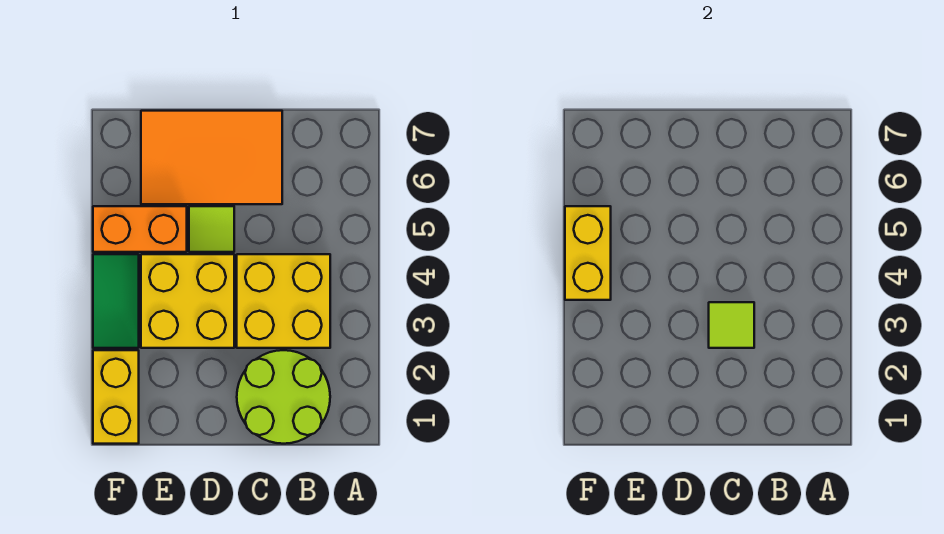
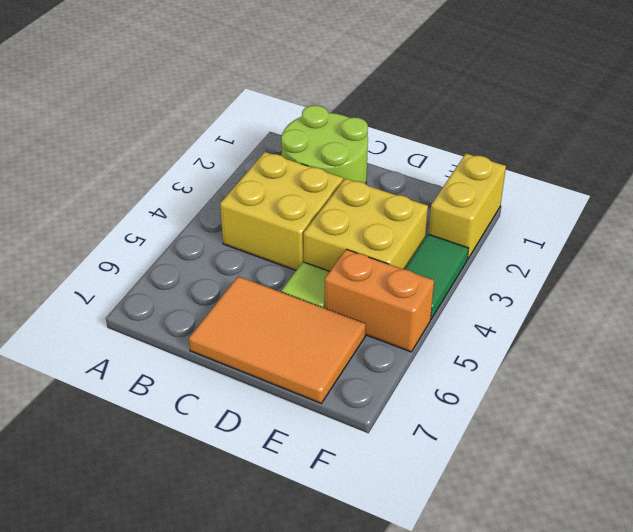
lime 1x1 tile [709,302,754,348] -> none
yellow 1x2 brick [565,206,611,300] -> none

